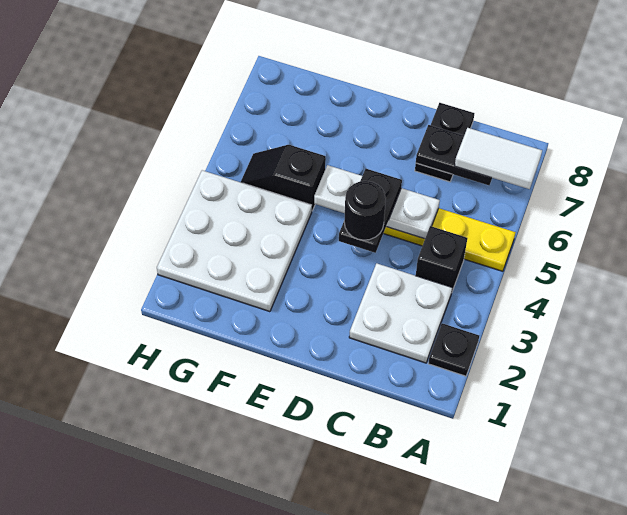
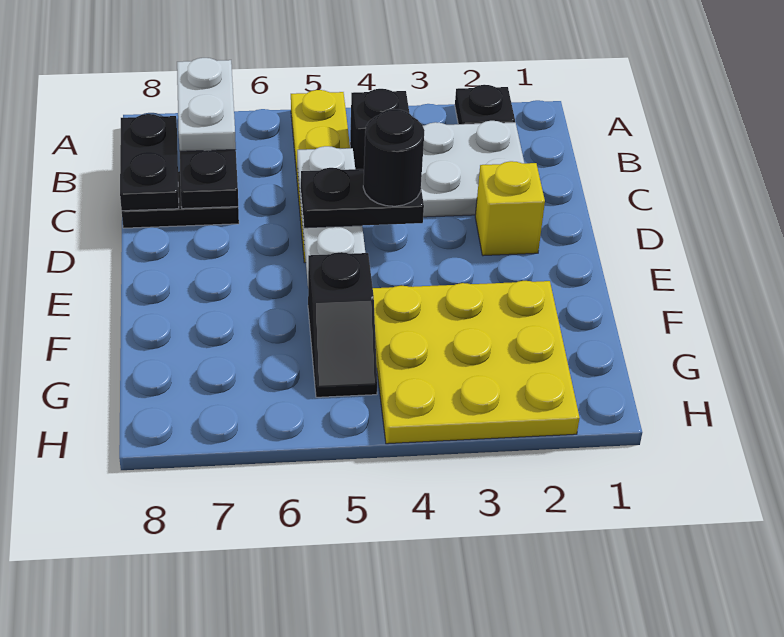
white 1x2 tile [455,128,542,189] -> white 1x2 plate [177,58,236,151]
none -> black 1x2 plate [120,114,179,211]
none -> yellow 1x1 brick [475,161,545,256]
white 3x3 plate [157,170,312,312] -> yellow 3x3 plate [373,281,580,444]

